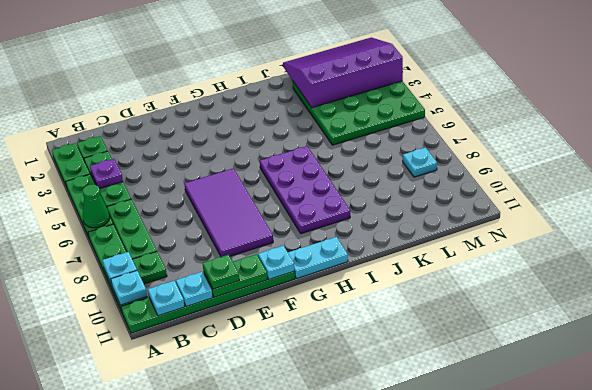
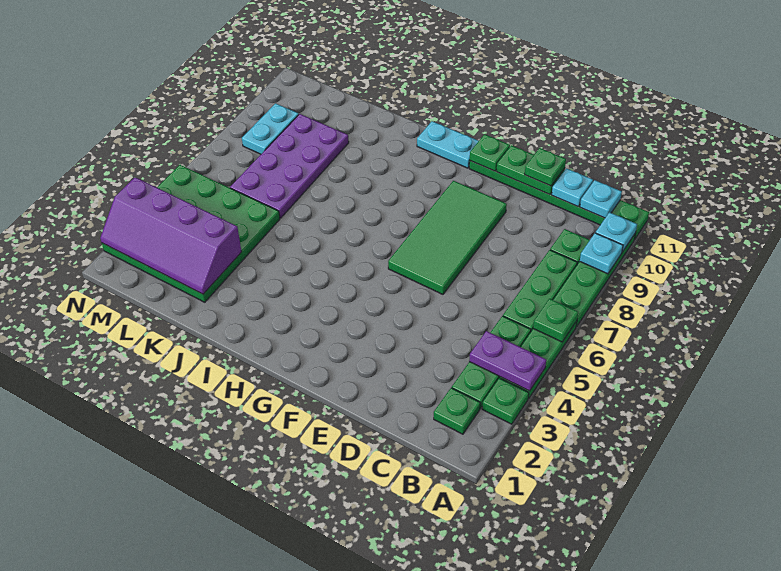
green 1x2 plate [52,143,90,187] -> green 1x1 plate [482,378,529,424]
green 1x1 cone [83,184,110,228] -> green 1x1 plate [533,299,578,342]
purple 1x1 plate [90,159,123,189] -> purple 1x2 plate [469,331,546,391]
purple 2x4 tile [184,168,273,257] -> green 2x4 tile [388,181,507,294]
cyan 1x1 plate [258,246,295,279] -> green 1x1 plate [470,134,510,171]
purple 2x4 plate [260,146,350,234] -> purple 2x4 plate moved to [230,114,349,218]
purple 3x4 slope [283,38,403,108] -> purple 2x4 slope [100,177,242,294]
cyan 1x1 plate [403,147,437,177] -> cyan 1x2 plate [242,103,299,154]

